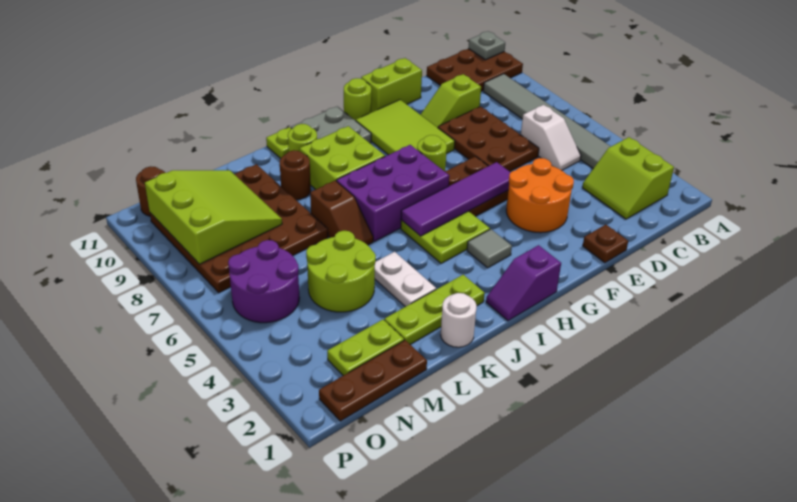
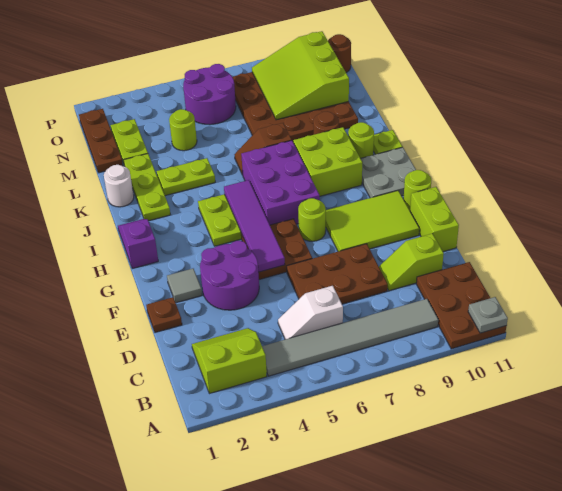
lime 1x2 slope [421,74,481,128] -> lime 1x2 slope turned to [379,234,444,291]
orange 2x2 round brick [506,158,574,233] -> purple 2x2 round brick [200,241,259,310]
grey 1x1 tile [467,229,512,268] -> grey 1x1 tile moved to [167,269,202,303]
white 1x2 plate [375,252,436,307] -> lime 1x2 plate [157,158,215,196]
lime 2x2 round brick [306,231,376,312] -> lime 1x1 round brick [169,109,197,151]
lime 3x3 slope [145,170,282,264] -> lime 3x3 slope turned to [252,31,349,120]

